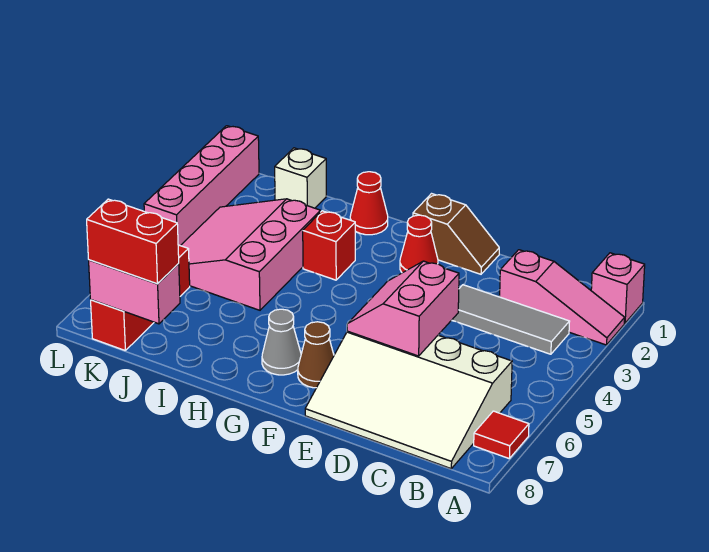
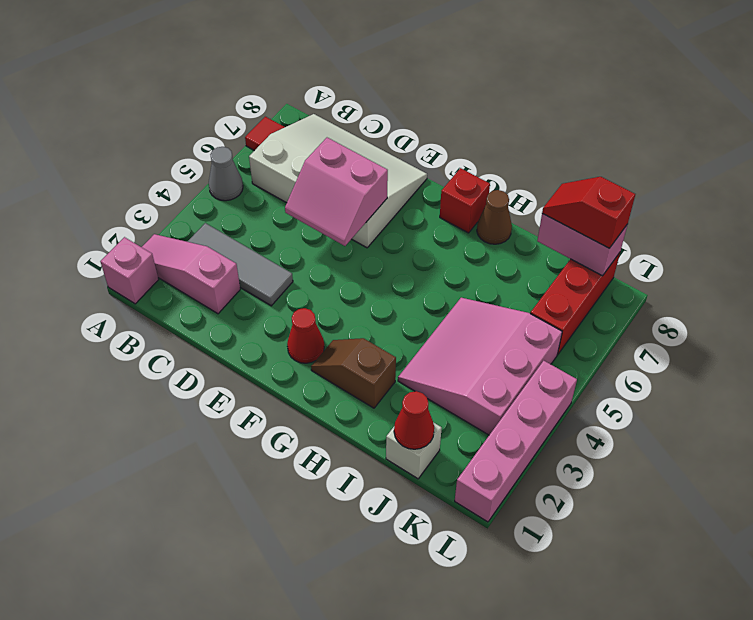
pink 2x2 slope [347,261,459,356] -> pink 2x2 slope turned to [285,138,388,246]
brown 1x2 slope [413,194,499,274] -> brown 1x2 slope moved to [311,338,396,408]
brown 1x1 cone [298,322,334,388] -> brown 1x1 cone moved to [477,190,512,244]
grey 1x1 cone [262,309,301,375] -> grey 1x1 cone moved to [209,147,243,201]
red 1x1 cone [350,172,388,235] -> red 1x1 cone moved to [394,391,434,449]
red 1x1 brick [303,211,355,280] -> red 1x1 brick moved to [440,168,490,233]
pink 3x3 slope [181,199,320,310] -> pink 3x3 slope turned to [398,298,562,435]
red 1x2 brick [87,199,179,284] -> red 1x2 slope [542,177,635,248]

